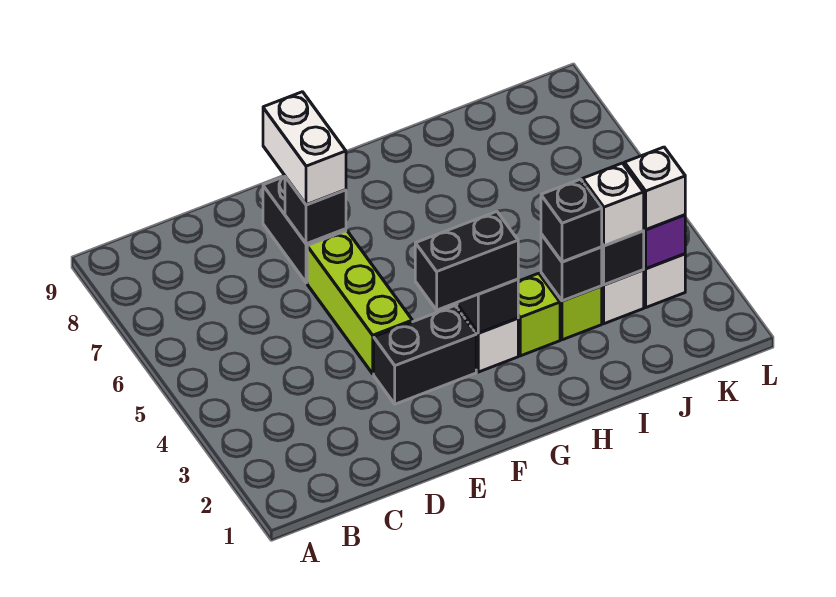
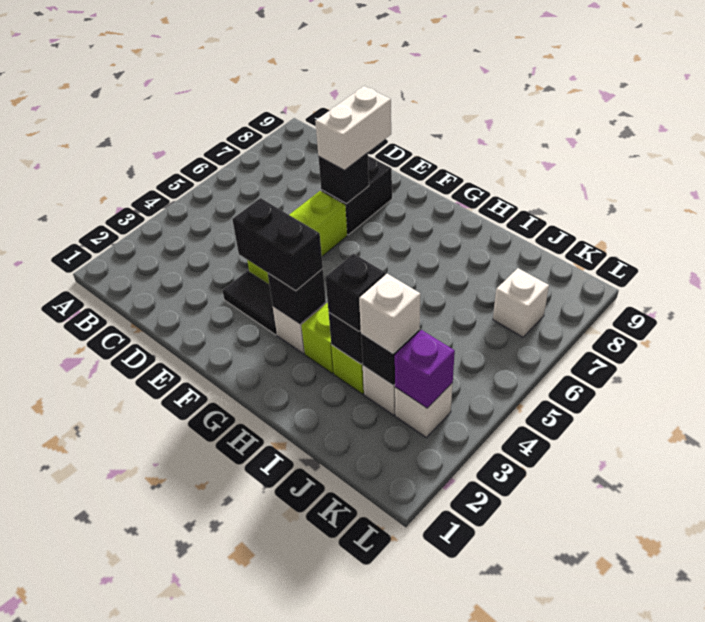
black 1x2 brick [374,306,476,404] -> black 1x2 tile [222,270,277,335]
white 1x1 brick [625,147,685,229] -> white 1x1 brick moved to [493,268,549,337]

